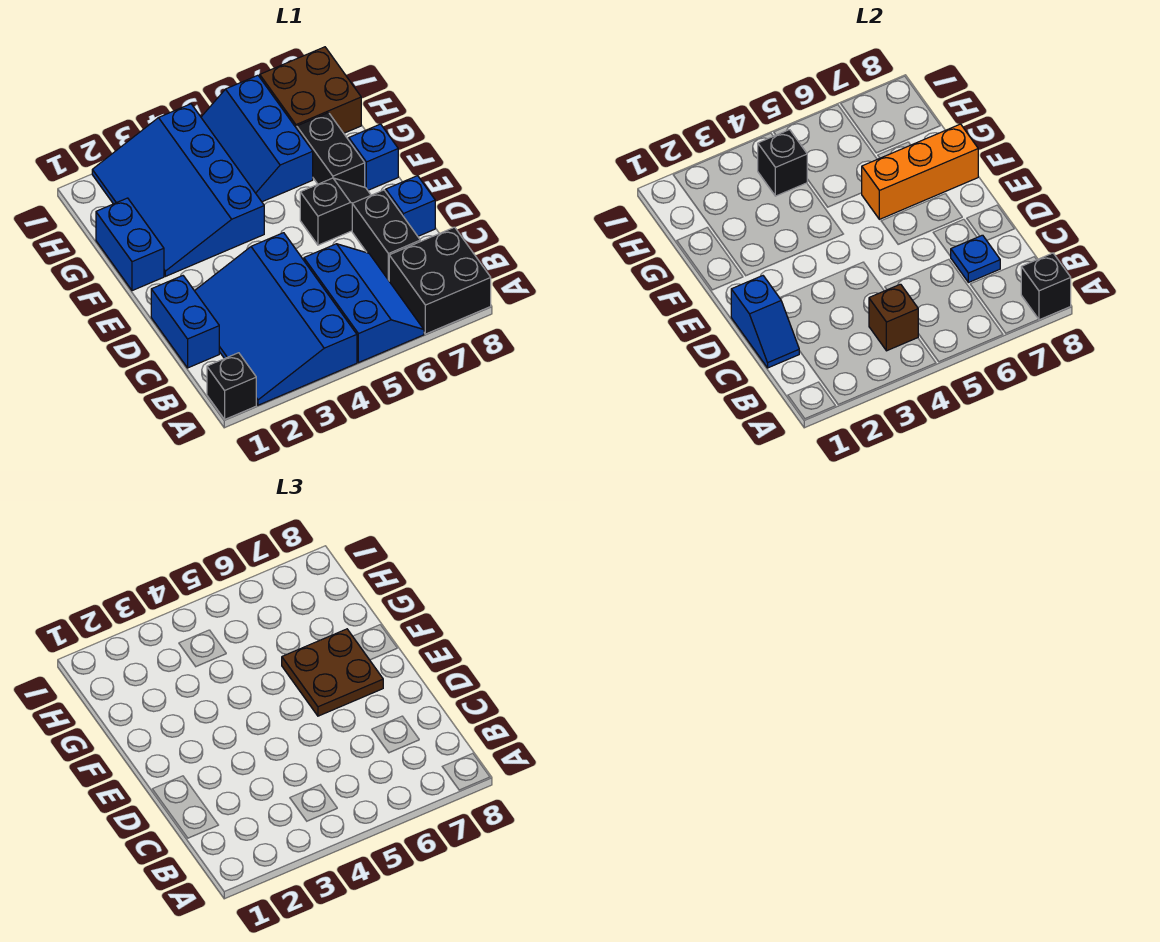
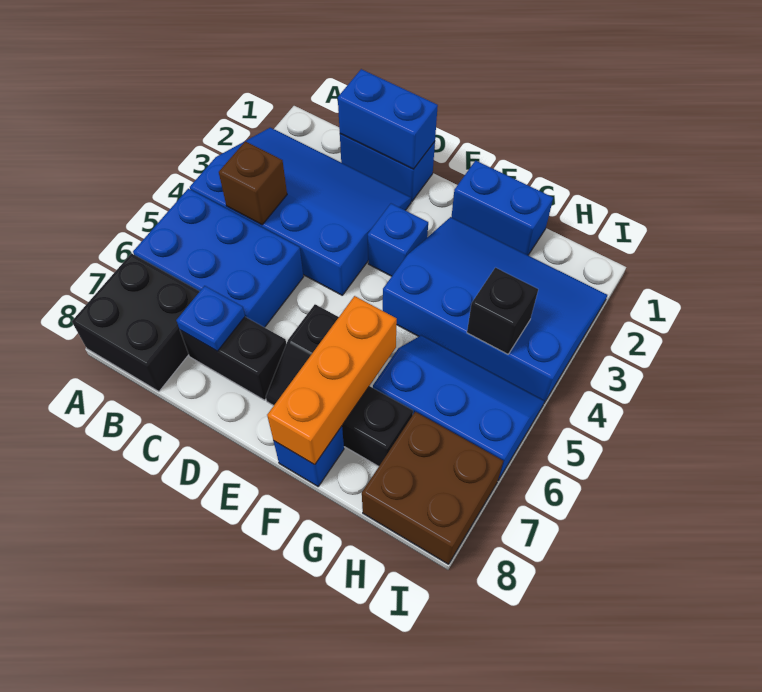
black 1x1 brick [207,353,256,419] -> none
blue 2x3 slope [304,244,424,363] -> blue 2x3 brick [133,189,303,327]
black 1x1 brick [1021,253,1071,320] -> none
blue 1x2 slope [731,276,799,368] -> blue 1x2 brick [338,69,438,169]
blue 1x1 brick [386,176,435,236] -> blue 1x1 brick moved to [368,204,428,276]
brown 2x2 plate [282,629,383,716] -> none

